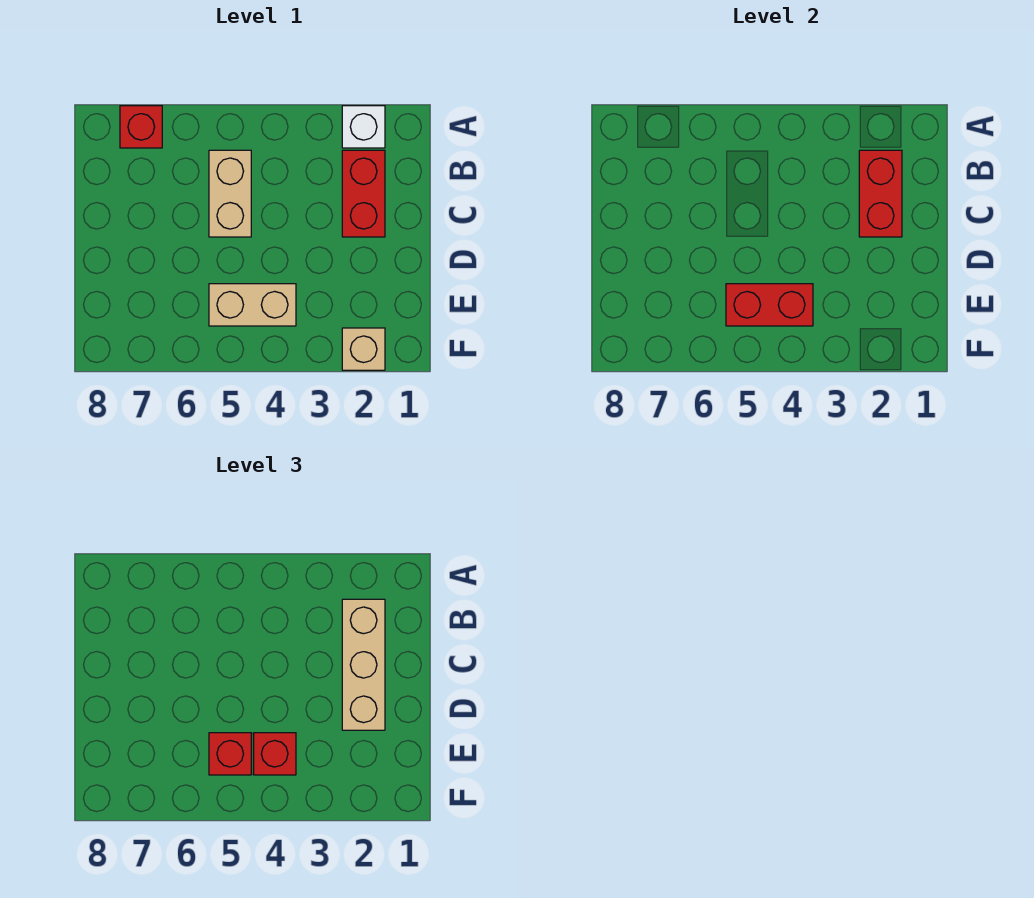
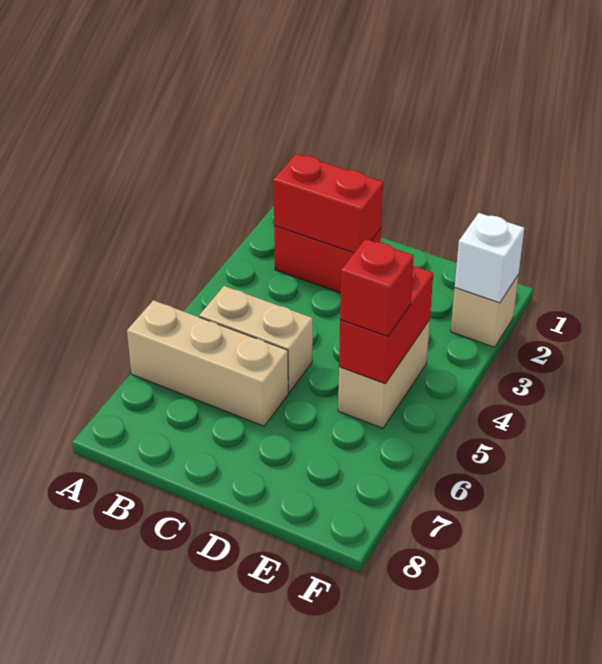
white 1x1 brick [342,106,385,148] -> white 1x1 brick moved to [455,213,524,303]
red 1x1 brick [120,106,162,148] -> none
tan 1x3 brick [342,599,385,730] -> tan 1x3 brick moved to [127,300,288,426]
red 1x1 brick [254,733,296,775] -> none

